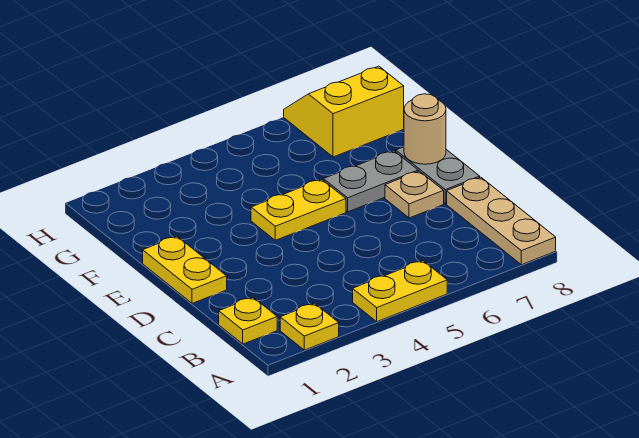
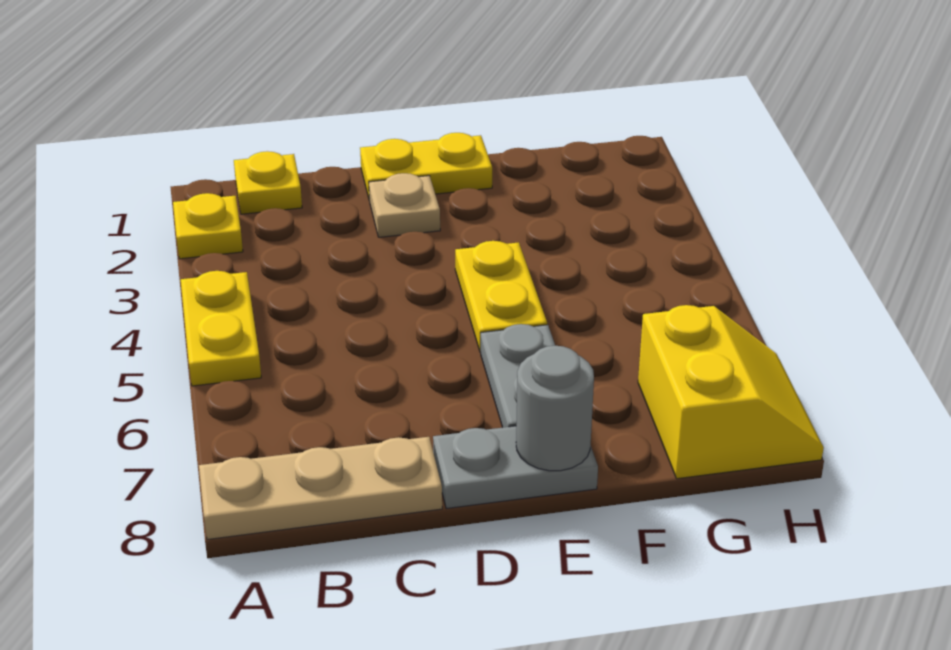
tan 1x1 plate [385,171,444,218] -> tan 1x1 plate moved to [369,173,440,237]
tan 1x1 round brick [404,94,446,164] -> grey 1x1 round brick [516,346,594,471]

